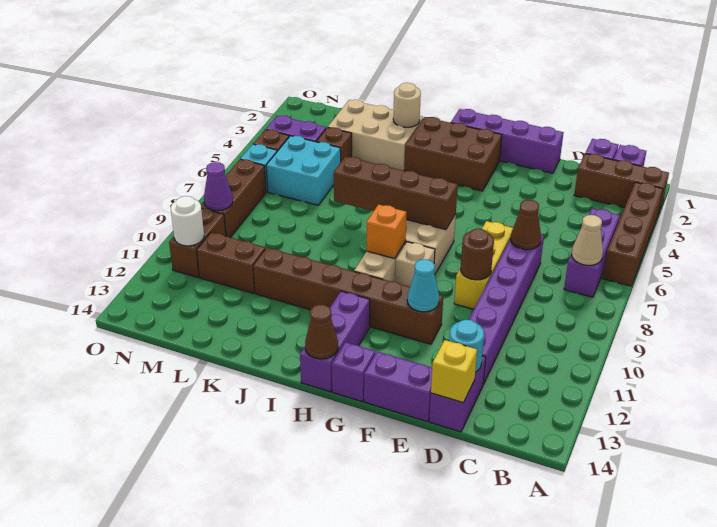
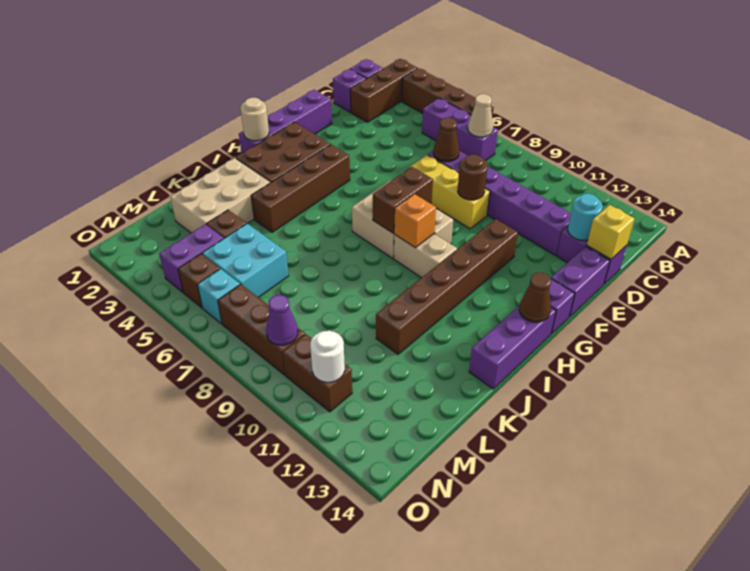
cyan 1x1 cone [407,259,439,312] -> none
brown 1x4 brick [334,157,458,230] -> brown 1x4 brick moved to [251,144,350,232]
purple 1x3 brick [300,291,370,392] -> purple 1x3 brick turned to [469,306,556,389]
tan 1x1 round brick [393,83,421,127] -> tan 1x1 round brick moved to [240,98,269,141]
brown 1x2 brick [197,232,265,293] -> brown 1x2 brick moved to [373,167,433,233]

